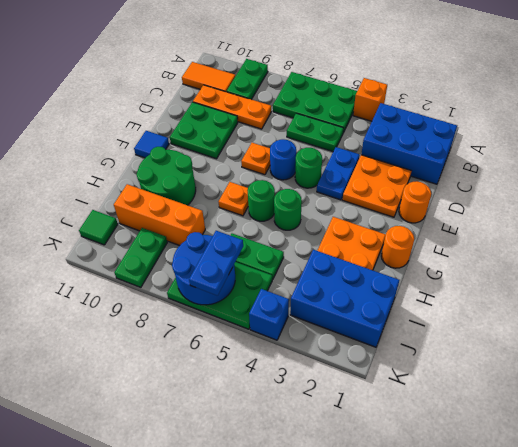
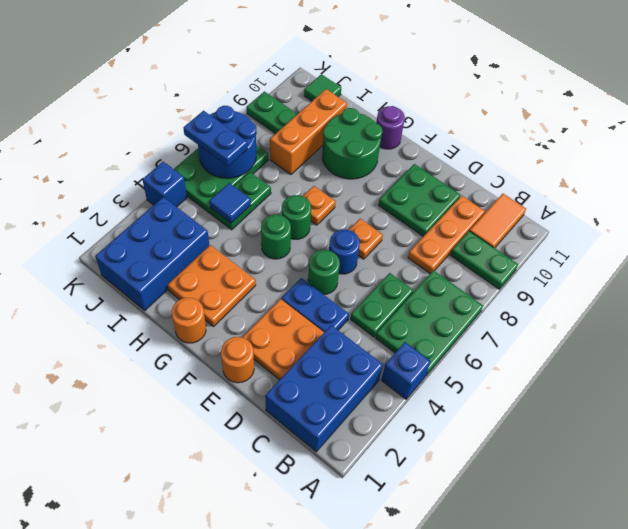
orange 1x1 brick [353,78,387,121] -> blue 1x1 brick [381,342,431,399]
blue 1x1 tile [134,131,169,158] -> blue 1x1 tile moved to [209,183,251,223]
none -> purple 1x1 round brick [376,106,405,149]

